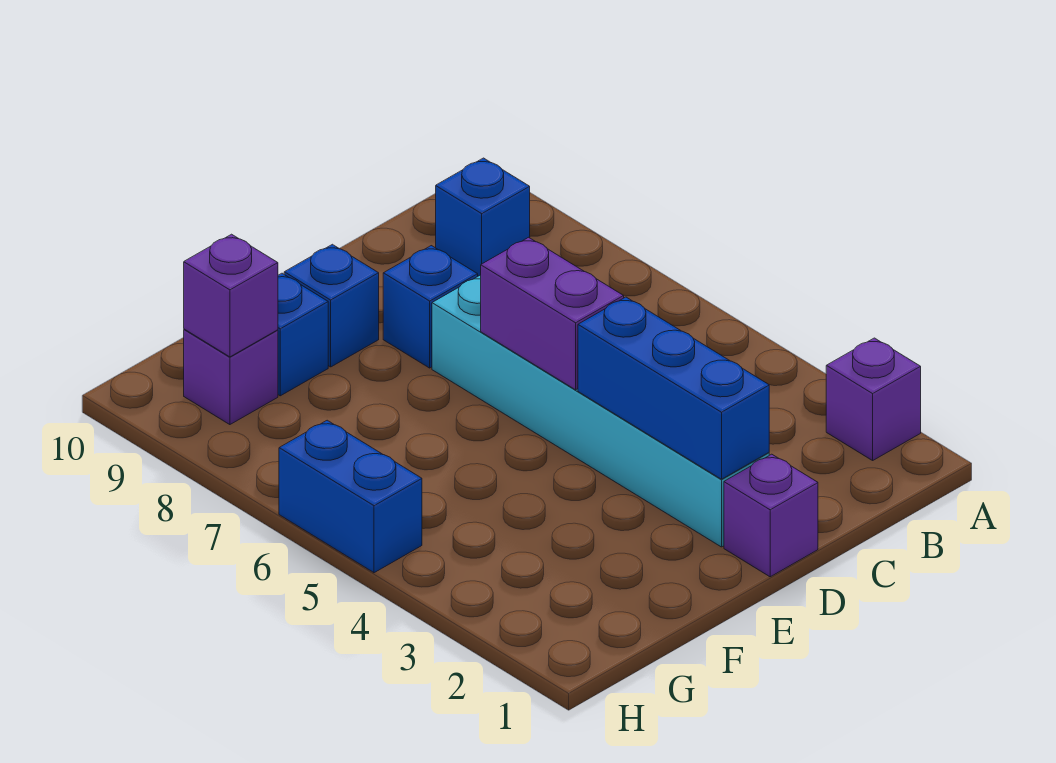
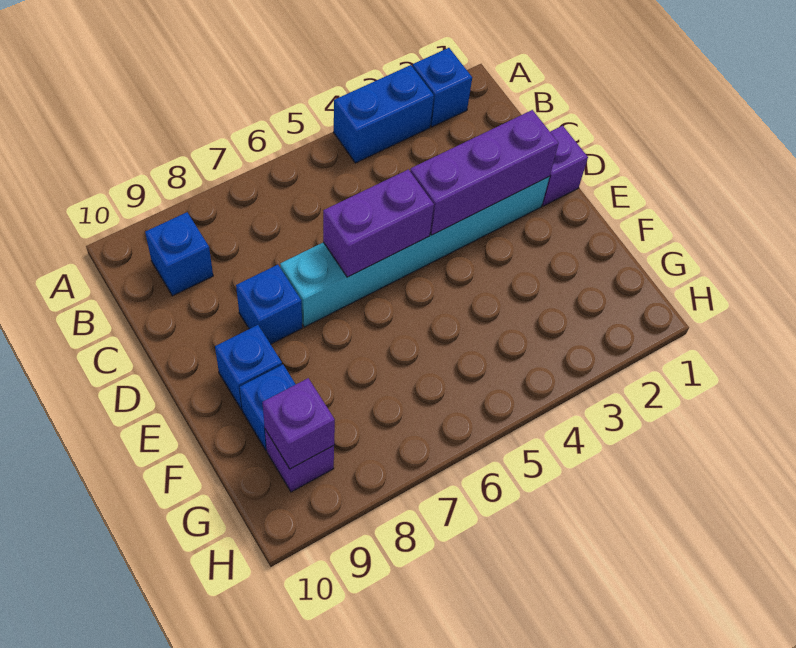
purple 1x1 brick [826,338,921,460] -> blue 1x1 brick [413,48,472,127]
blue 1x3 brick [578,297,769,479] -> purple 1x3 brick [410,110,559,235]
blue 1x2 brick [279,420,422,573] -> blue 1x2 brick moved to [334,65,434,163]

